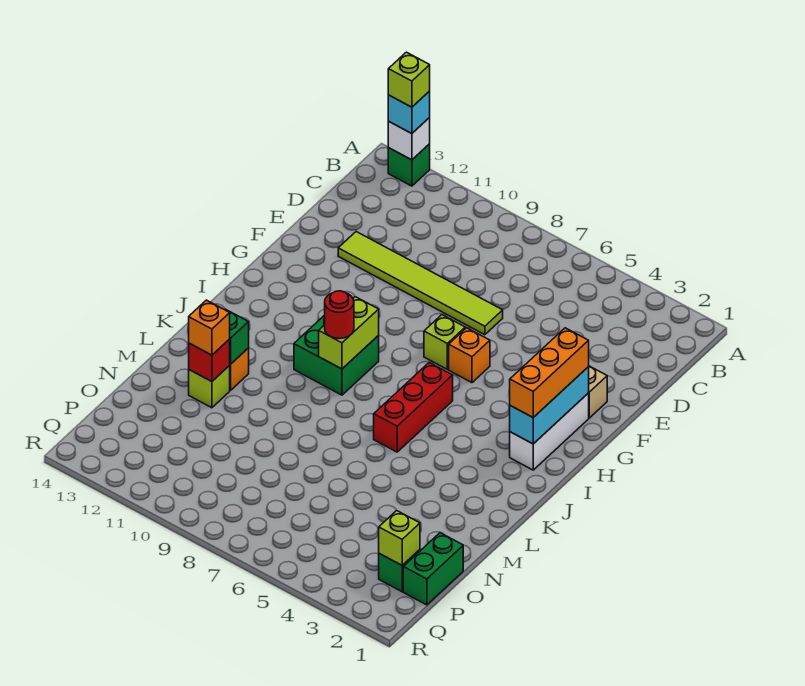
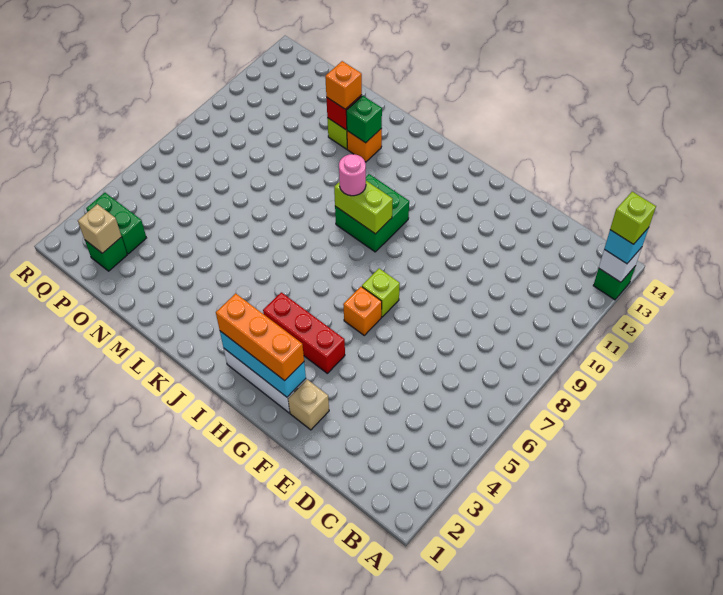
lime 1x6 tile [338,232,503,335] -> none
red 1x3 brick [374,362,453,452] -> red 1x3 brick moved to [263,292,345,373]
red 1x1 round brick [325,291,354,338] -> pink 1x1 round brick [339,154,366,196]
green 1x2 brick [403,533,463,605] -> green 1x2 brick moved to [86,193,146,254]
lime 1x1 brick [379,511,420,565] -> tan 1x1 brick [78,204,122,253]

